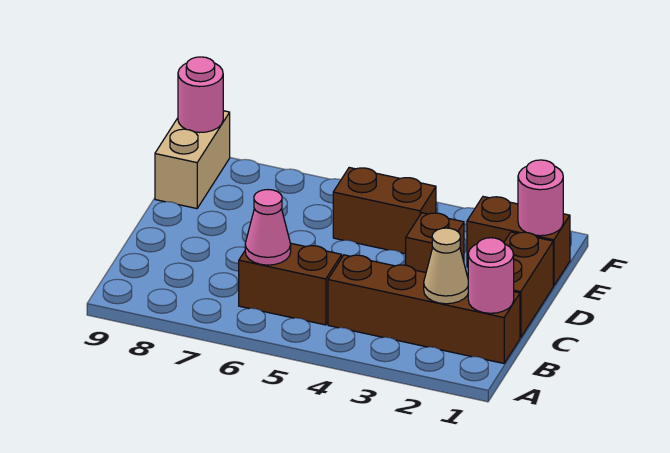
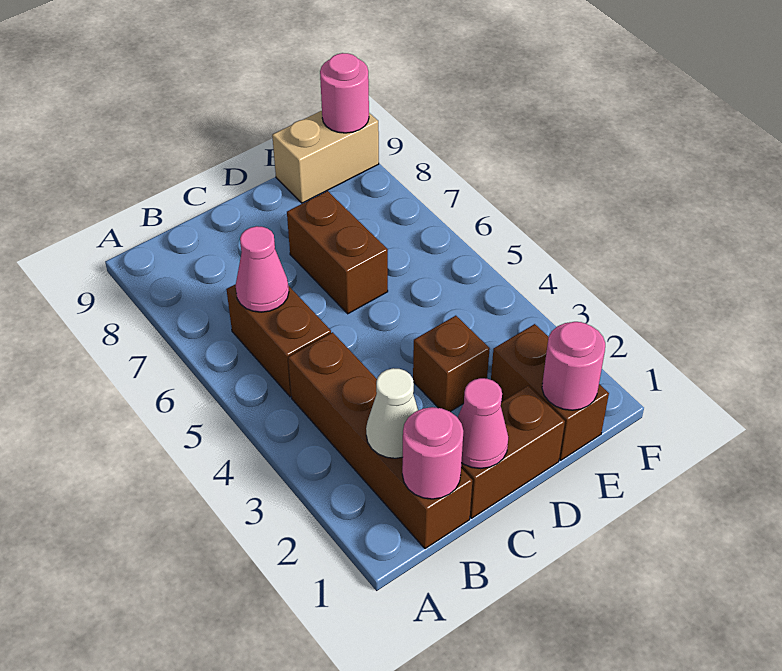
tan 1x1 cone [424,228,468,304] -> white 1x1 cone [366,368,418,458]
none -> pink 1x1 cone [458,378,508,469]
brown 1x2 brick [333,168,436,254] -> brown 1x2 brick moved to [287,191,388,314]

